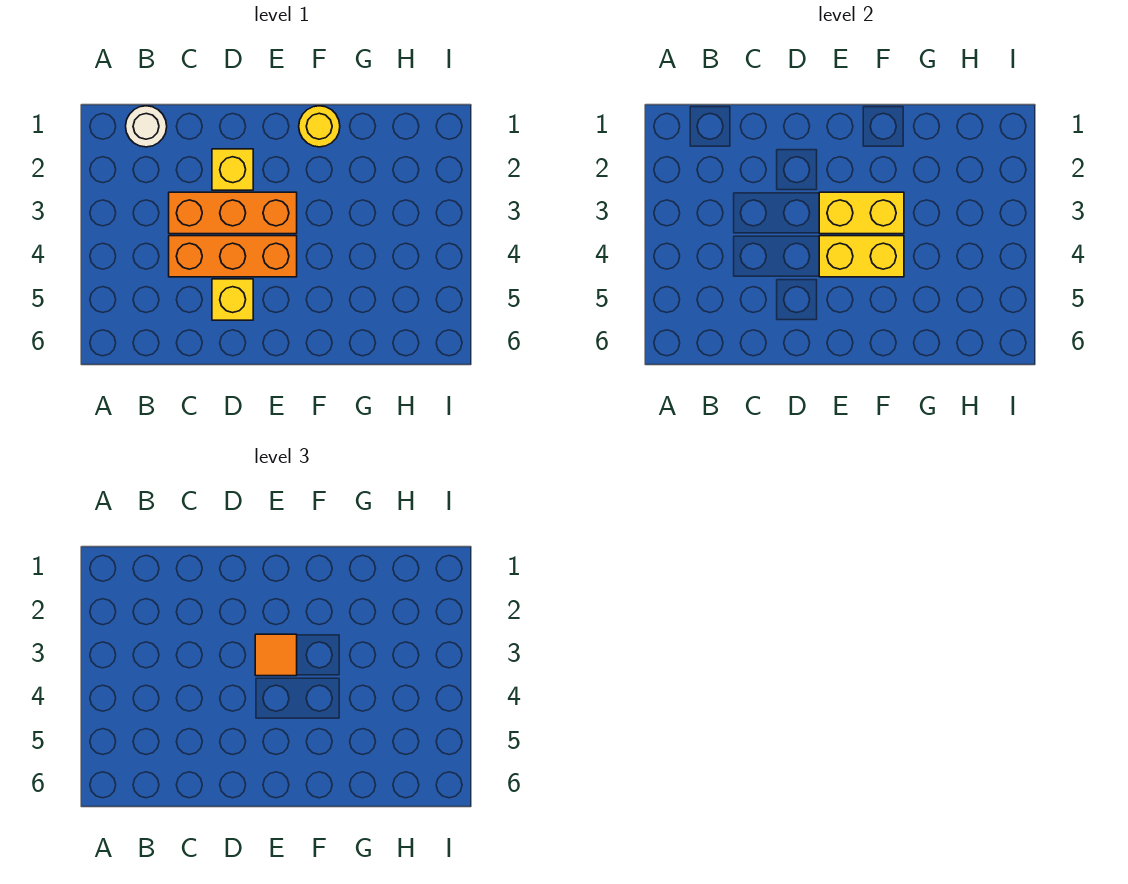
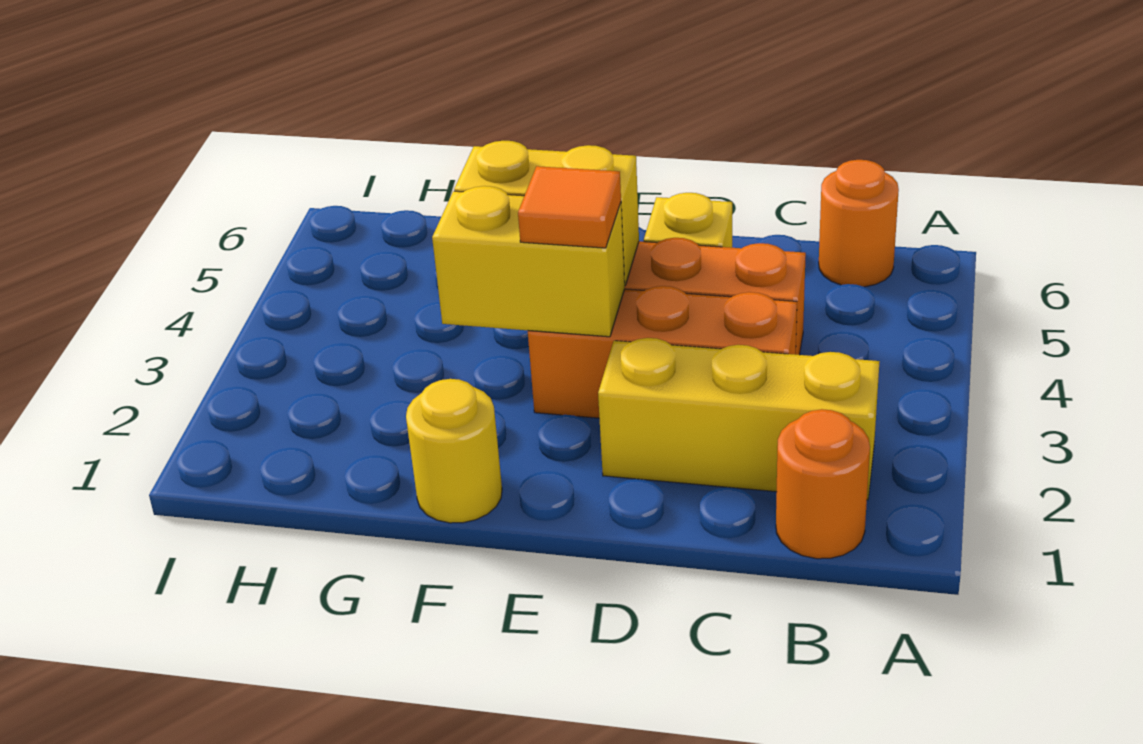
white 1x1 round brick [126,106,167,147] -> orange 1x1 round brick [776,409,870,559]
none -> orange 1x1 round brick [819,160,899,287]
yellow 1x1 brick [212,149,253,190] -> yellow 1x3 brick [598,338,880,500]

